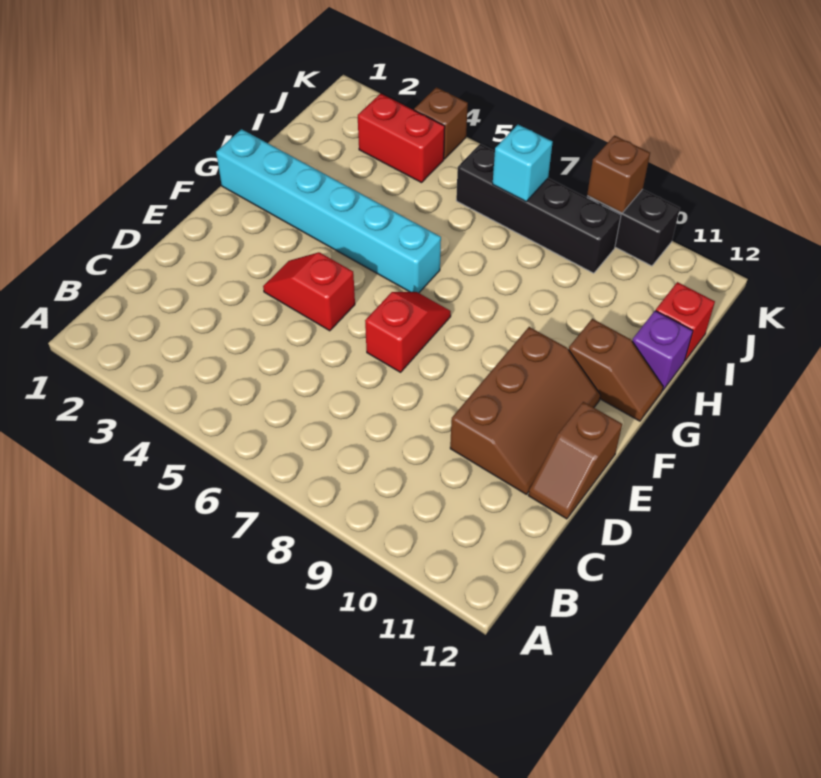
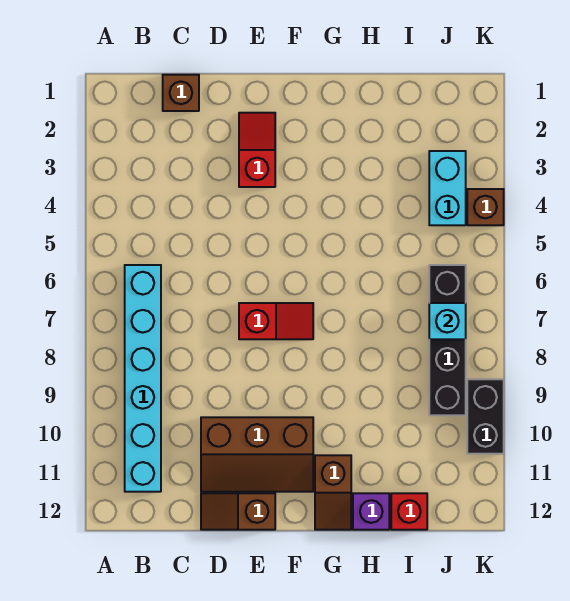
red 1x2 slope [263,252,355,331] -> red 1x2 slope moved to [239,113,275,187]
cyan 1x6 brick [216,129,441,293] -> cyan 1x6 brick moved to [125,265,161,492]
red 1x2 brick [358,93,445,183] -> cyan 1x2 brick [429,151,466,225]
brown 1x1 brick [587,136,650,213] -> brown 1x1 brick moved to [163,75,199,111]

